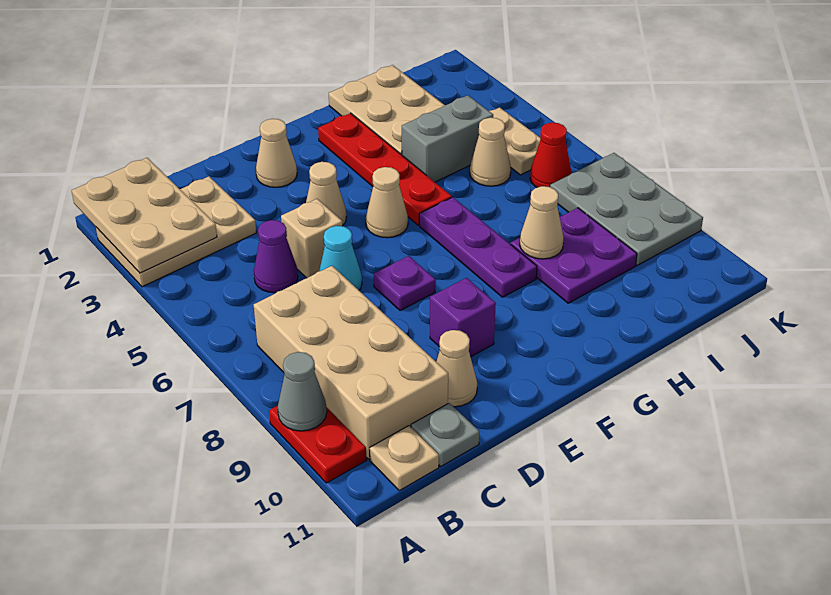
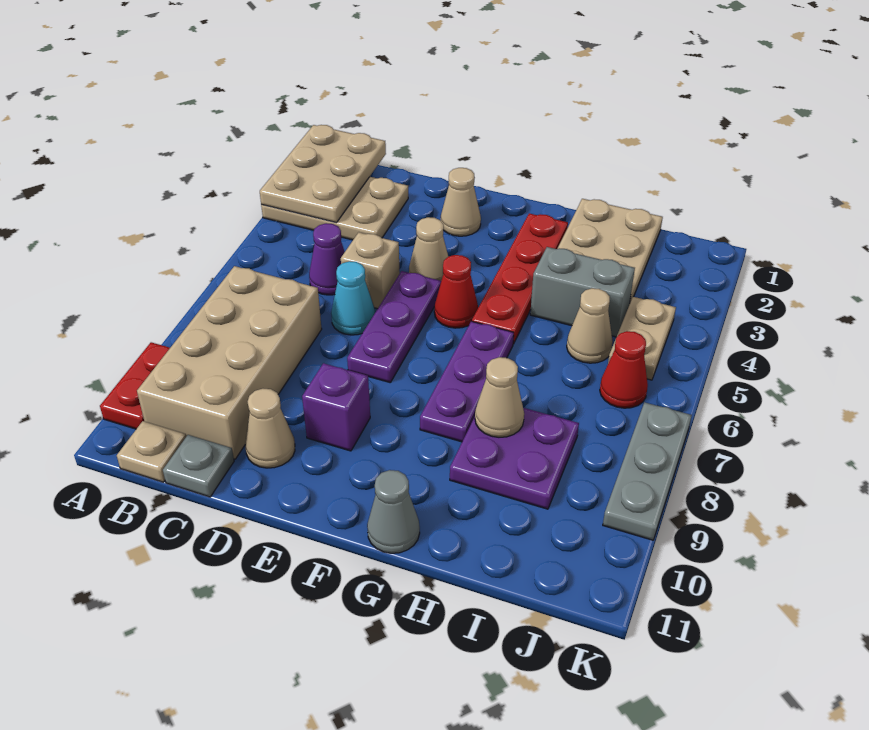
grey 1x1 cone [278,352,327,431] -> grey 1x1 cone moved to [367,470,420,553]
purple 1x1 plate [374,256,436,311] -> purple 1x3 plate [347,271,441,383]
tan 1x1 cone [366,167,408,238] -> red 1x1 cone [434,255,478,328]
grey 2x3 plate [550,153,703,266] -> grey 1x3 plate [603,402,692,540]

